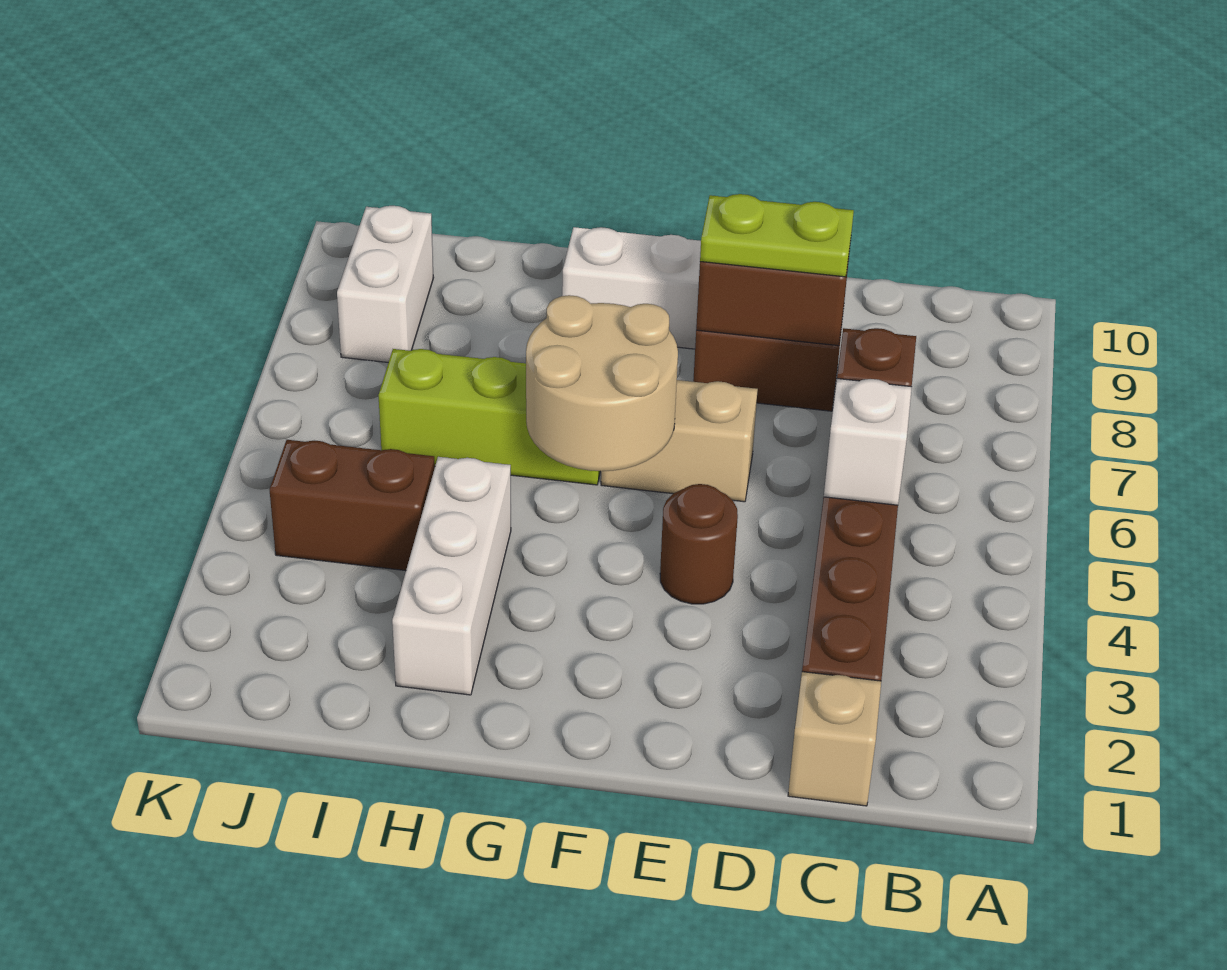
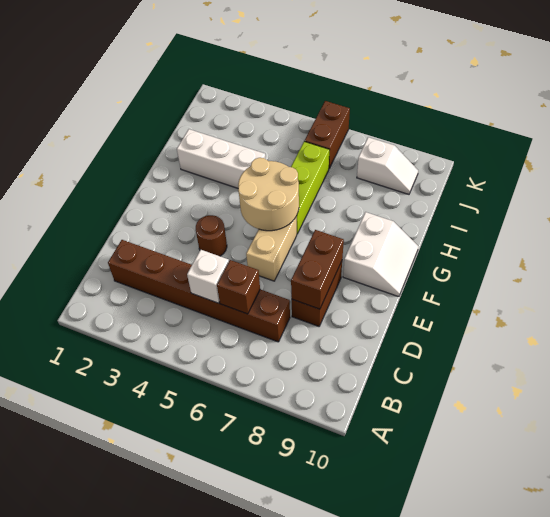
tan 1x1 brick [788,672,881,806] -> none
lime 1x2 plate [700,194,854,277] -> none
brown 1x2 brick [270,440,435,571] -> brown 1x2 brick moved to [305,101,350,168]
white 1x2 brick [337,206,434,363] -> white 1x2 slope [357,137,418,194]

